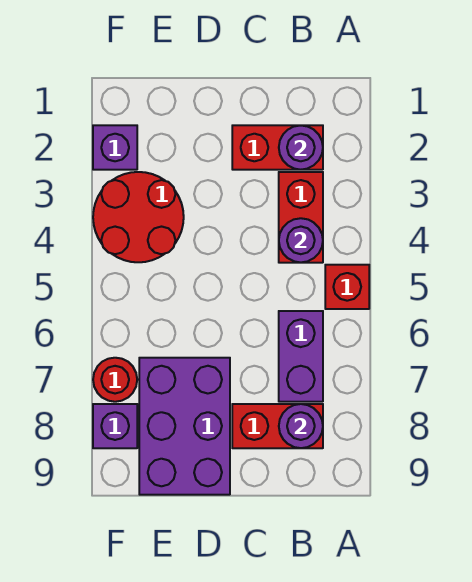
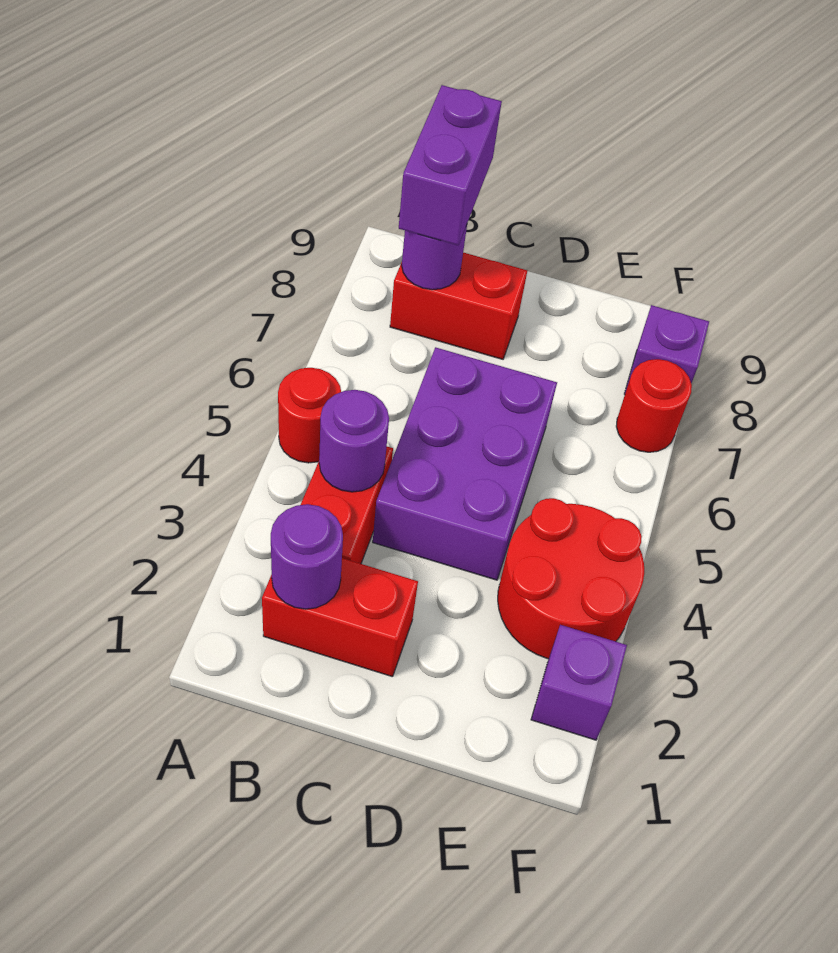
red 1x1 brick [325,265,369,309] -> red 1x1 round brick [278,368,341,463]
purple 1x2 brick [279,311,323,402] -> purple 1x2 brick moved to [399,85,502,245]
purple 2x3 brick [139,358,230,495] -> purple 2x3 brick moved to [373,347,557,580]

